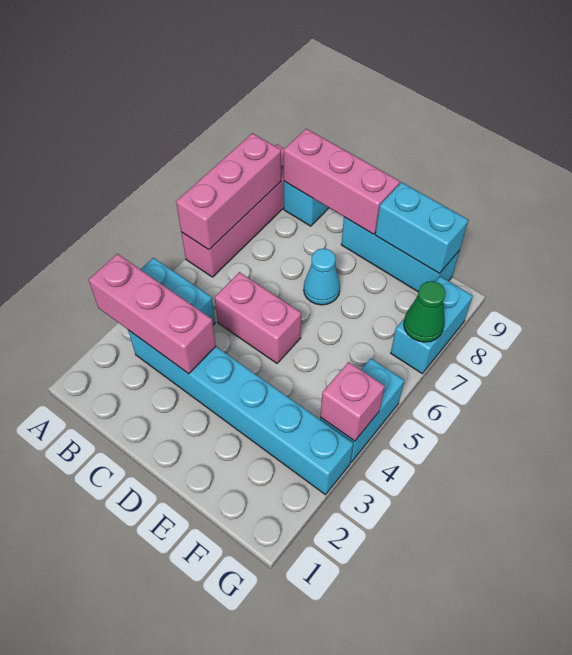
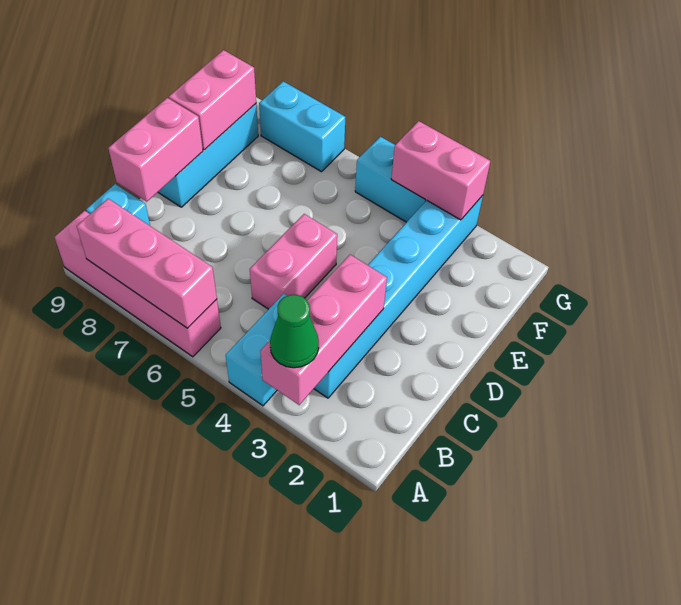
pink 1x3 brick [284,129,400,234] -> pink 1x2 brick [108,98,203,202]
cyan 1x1 cone [304,249,340,305] -> none
cyan 1x2 brick [375,182,468,274] -> pink 1x2 brick [169,50,256,150]
pink 1x1 brick [320,362,385,441] -> pink 1x2 brick [391,121,490,220]
green 1x1 cone [404,281,446,342] -> green 1x1 cone moved to [270,295,319,368]

